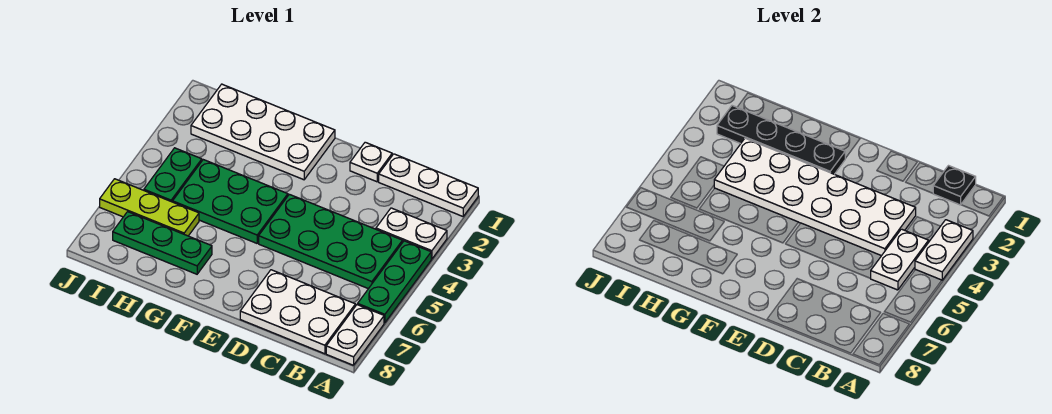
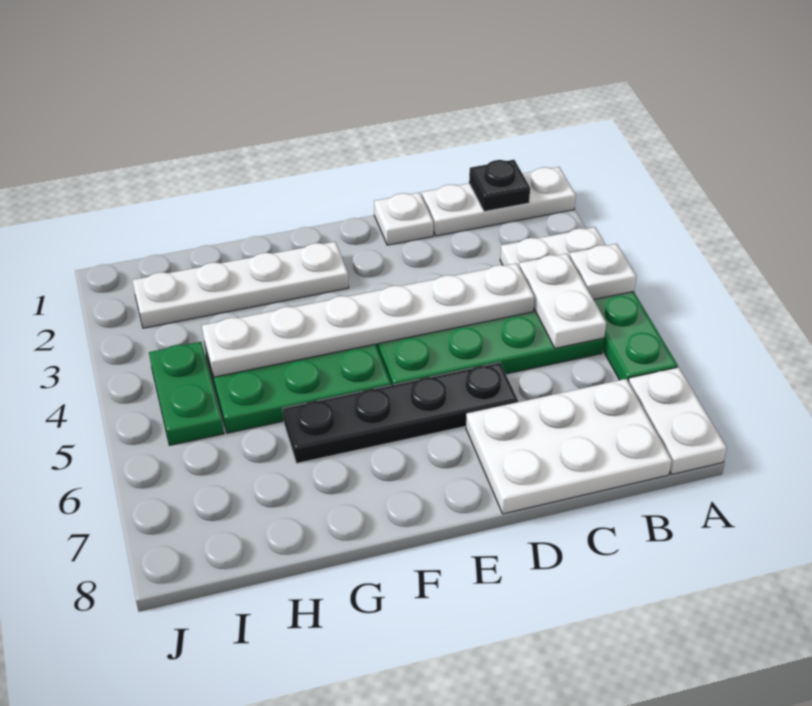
white 1x2 plate [915,220,973,280] -> white 1x1 plate [569,244,636,300]
white 2x6 plate [714,138,916,256] -> white 1x6 plate [202,263,534,377]
white 2x4 plate [191,84,335,180] -> white 1x4 plate [132,242,349,328]
black 1x4 plate [717,106,845,174] -> black 1x4 plate moved to [283,363,518,463]
green 1x3 plate [113,212,212,274] -> none
lime 1x3 plate [100,179,199,236] -> none

